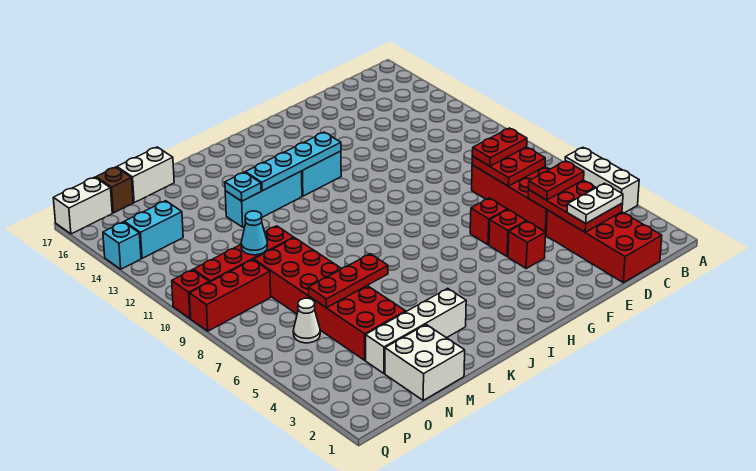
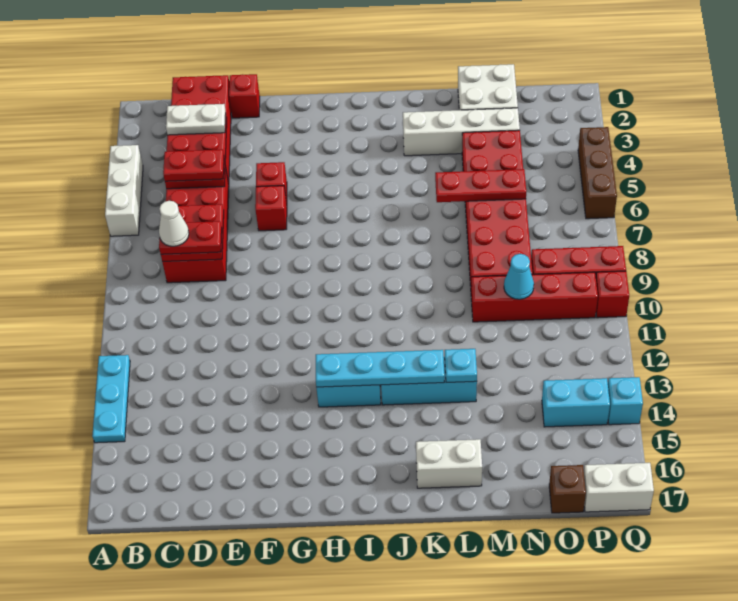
none -> cyan 1x3 plate [92,355,130,443]
red 1x1 brick [508,221,546,268] -> red 1x1 brick moved to [229,74,260,118]
white 1x2 brick [117,147,174,203] -> white 1x2 brick moved to [416,439,482,488]
white 1x1 cone [293,298,320,343] -> white 1x1 cone moved to [159,201,189,246]
none -> brown 1x3 brick [578,127,617,219]

